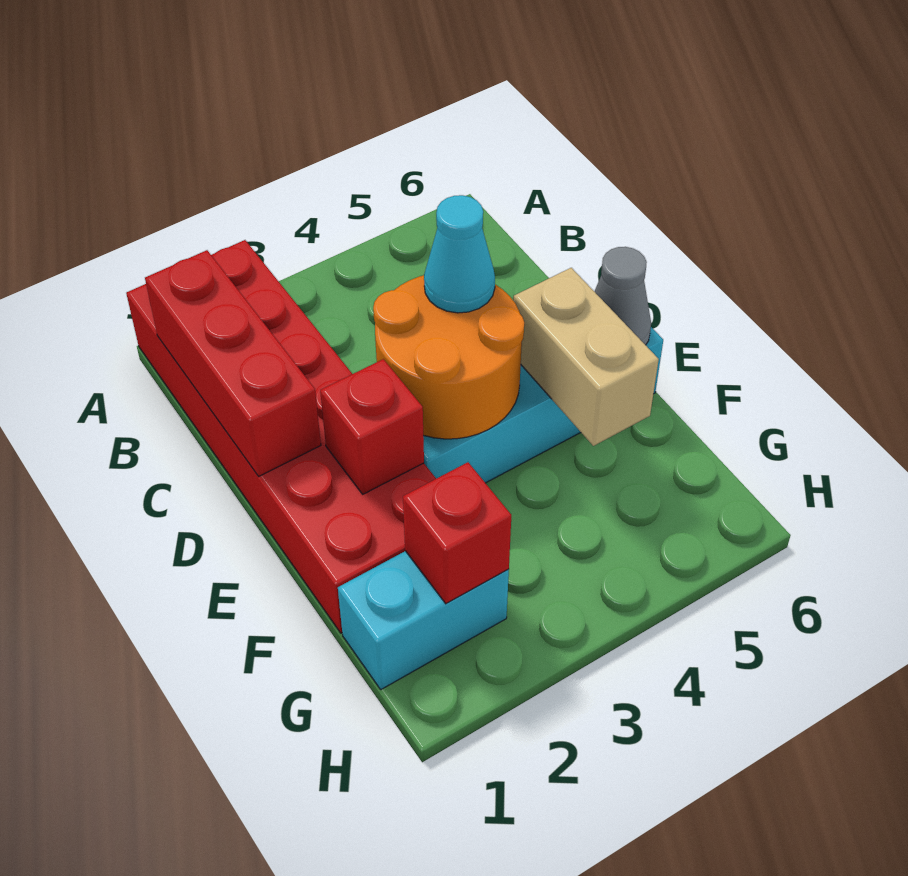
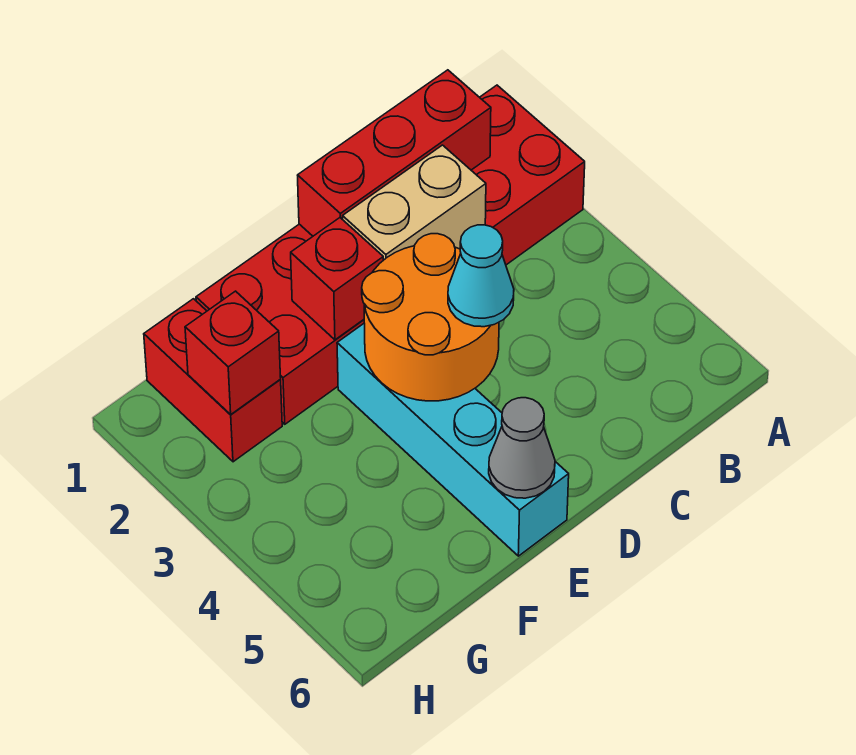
tan 1x2 brick [513,268,659,446] -> tan 1x2 brick moved to [343,145,486,260]
cyan 1x2 brick [338,551,509,689] -> red 1x2 brick [144,299,282,462]

